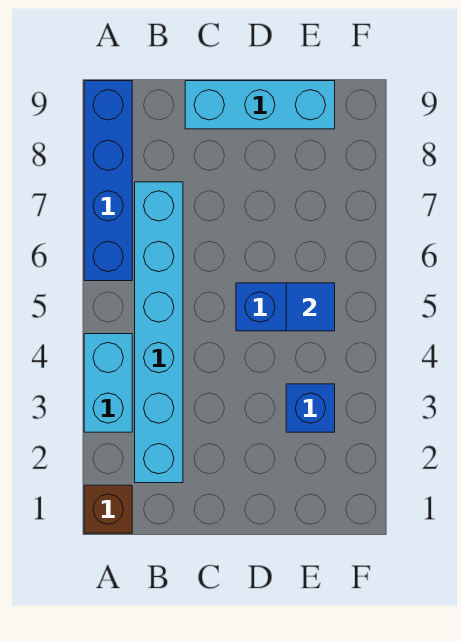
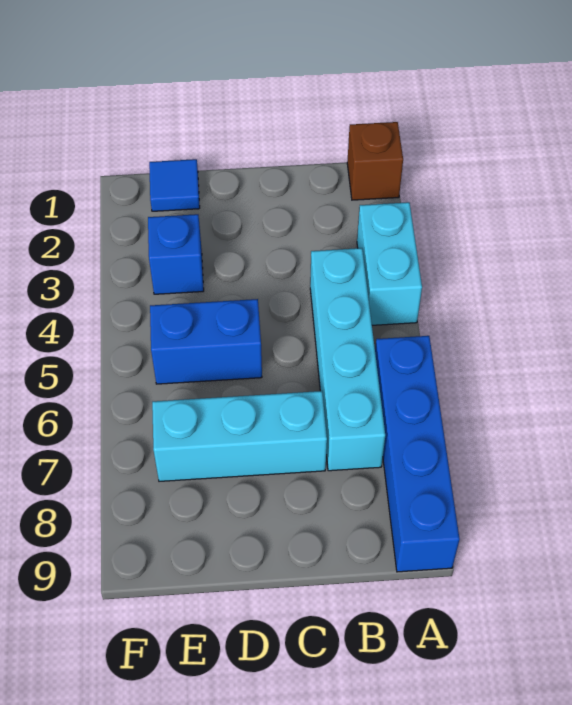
cyan 1x6 brick [135,182,183,483] -> cyan 1x4 brick [310,248,385,471]
cyan 1x3 brick [185,81,335,129] -> cyan 1x3 brick moved to [152,391,327,481]
blue 1x1 tile [286,283,335,331] -> blue 1x1 tile moved to [149,159,200,211]

